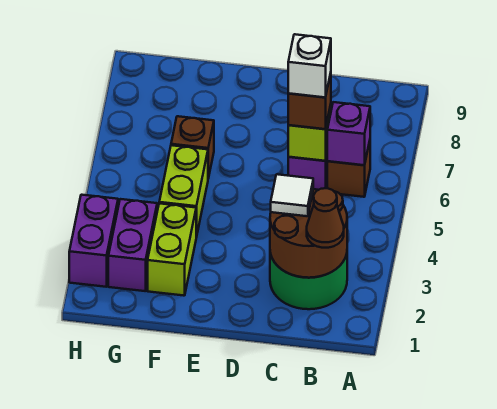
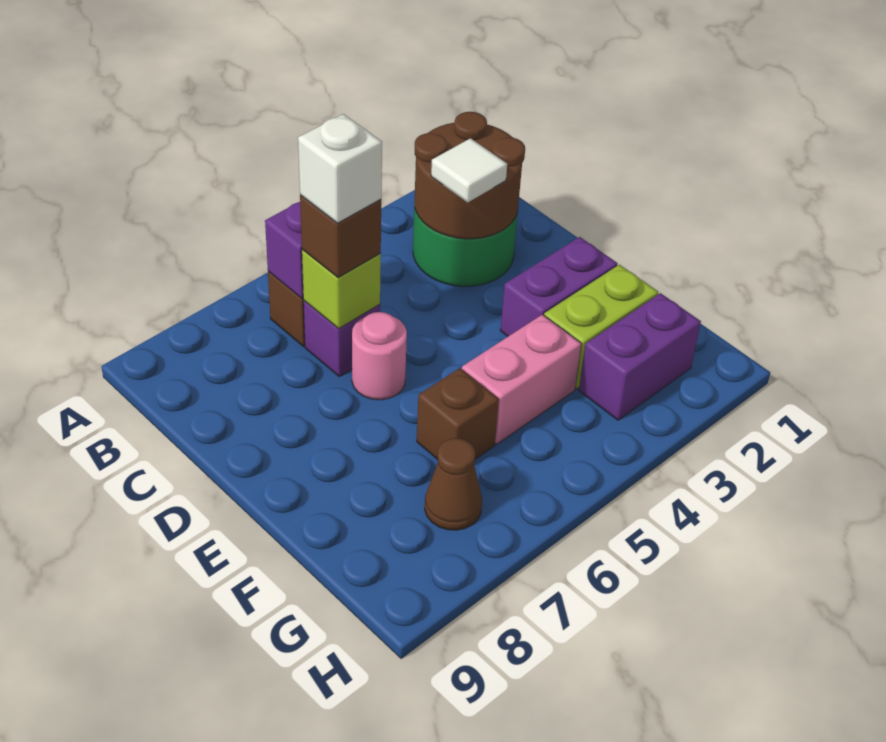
brown 1x1 cone [307,188,344,248] -> brown 1x1 cone moved to [425,438,482,530]
none -> pink 1x1 round brick [352,312,407,400]
lime 1x2 brick [159,145,208,237] -> pink 1x2 brick [462,315,581,444]
purple 1x2 brick [69,195,118,287] -> purple 1x2 brick moved to [500,237,618,336]

